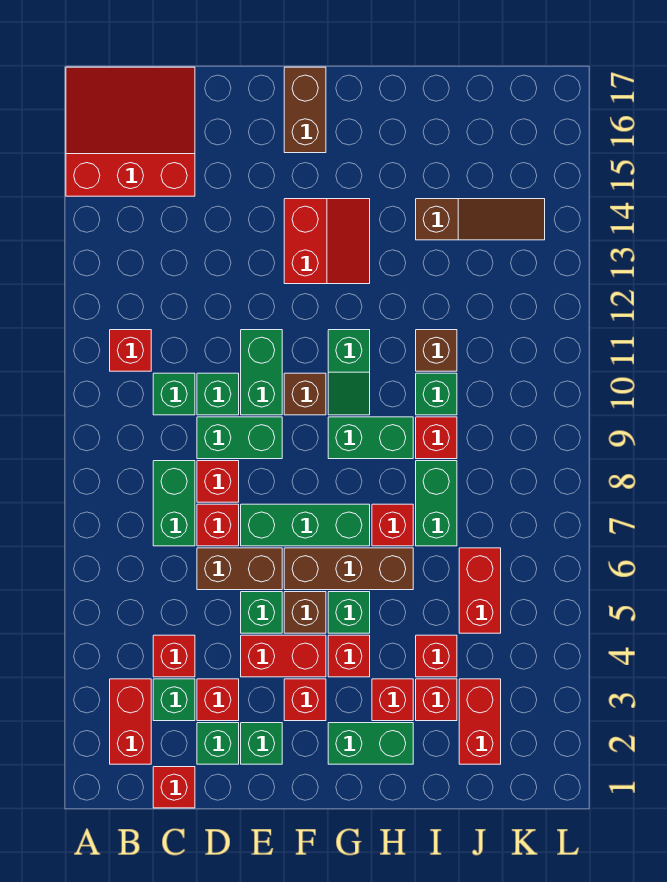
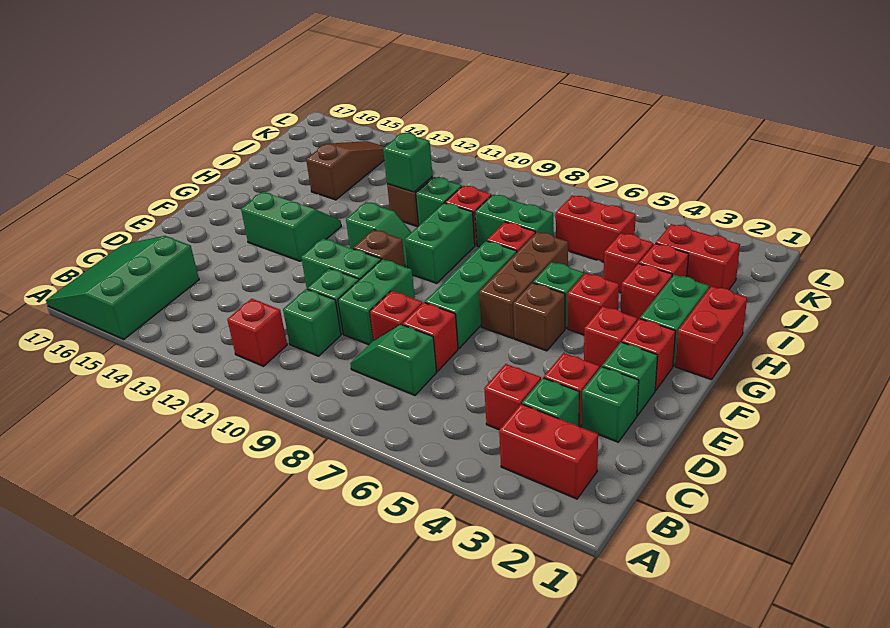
red 3x3 slope [66,67,195,196] -> green 3x3 slope [46,236,199,339]
red 1x1 brick [153,767,195,808] -> red 1x1 brick moved to [622,319,675,390]
green 1x2 brick [153,461,195,546] -> green 1x2 slope [350,324,437,395]
brown 1x2 brick [197,548,282,590] -> none
red 1x2 brick [241,635,326,677] -> red 1x2 brick moved to [675,286,747,380]
green 1x1 brick [241,592,282,633] -> green 1x1 brick moved to [383,133,433,192]
red 2x2 slope [284,199,370,284] -> green 2x2 slope [241,192,341,261]
brown 1x2 brick [284,67,326,153] -> none

